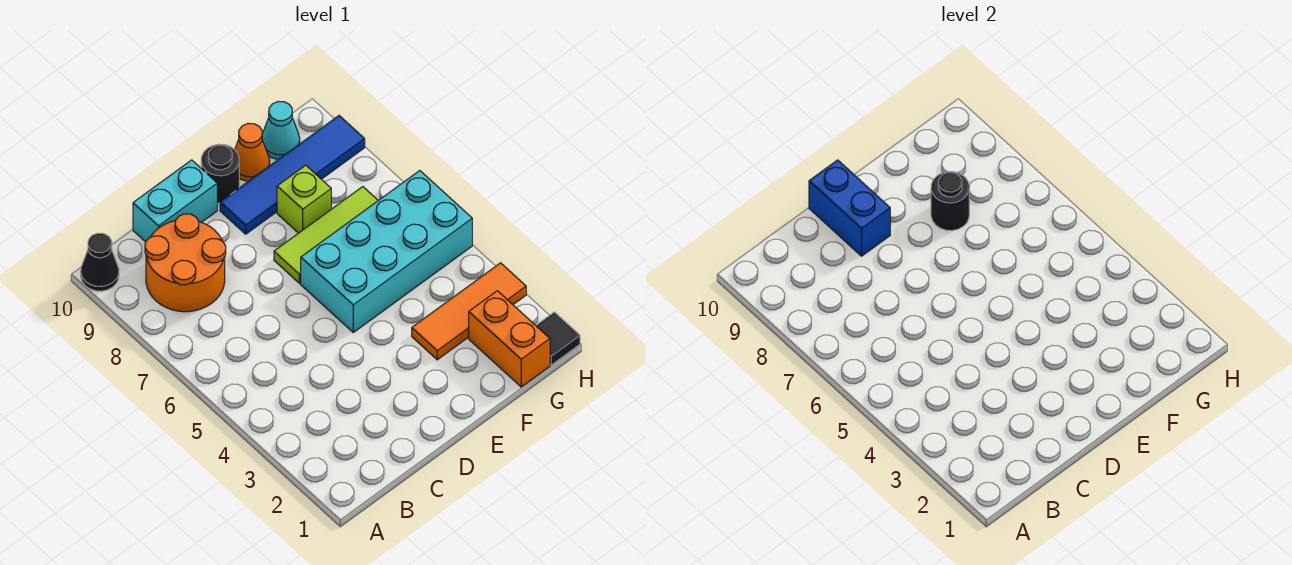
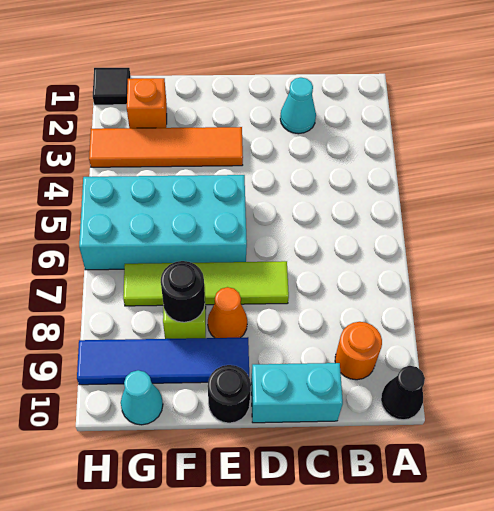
orange 2x2 round brick [145,214,226,312] -> orange 1x1 round brick [335,322,382,380]
none -> cyan 1x1 cone [280,78,316,134]
blue 1x2 brick [809,160,890,256] -> none
lime 1x3 tile [274,187,378,283] -> lime 1x4 tile [123,261,289,306]
orange 1x3 tile [412,263,526,360] -> orange 1x4 tile [89,127,243,167]
orange 1x1 cone [235,123,270,181] -> orange 1x1 cone moved to [208,287,247,338]
orange 1x2 brick [469,291,550,387] -> orange 1x1 brick [127,78,167,128]

